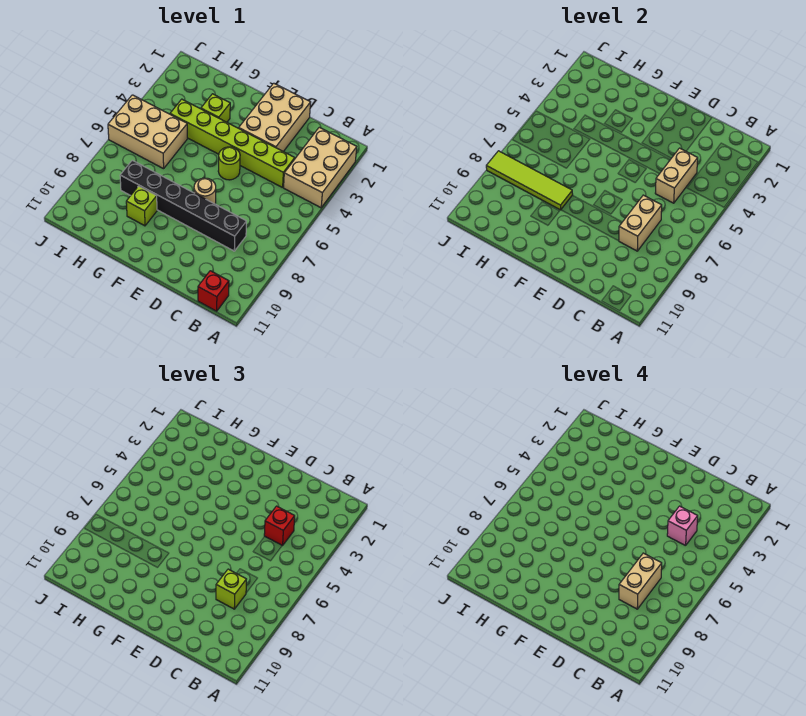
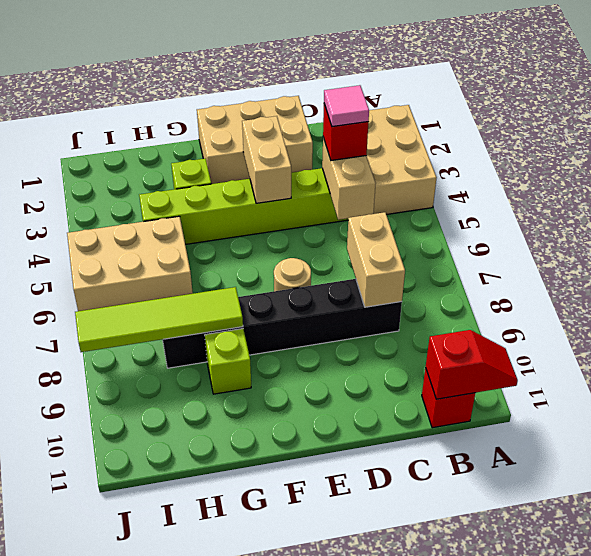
none -> red 1x2 slope [426,330,518,399]
pink 1x1 brick [667,506,698,546] -> pink 1x1 tile [324,85,369,127]
tan 1x2 brick [619,553,662,609] -> tan 1x2 brick moved to [242,116,291,203]
lime 1x1 brick [216,569,246,609] -> none
tan 2x3 brick [239,83,311,152] -> tan 2x3 brick turned to [197,96,313,184]
lime 1x1 round brick [218,147,240,180] -> none

